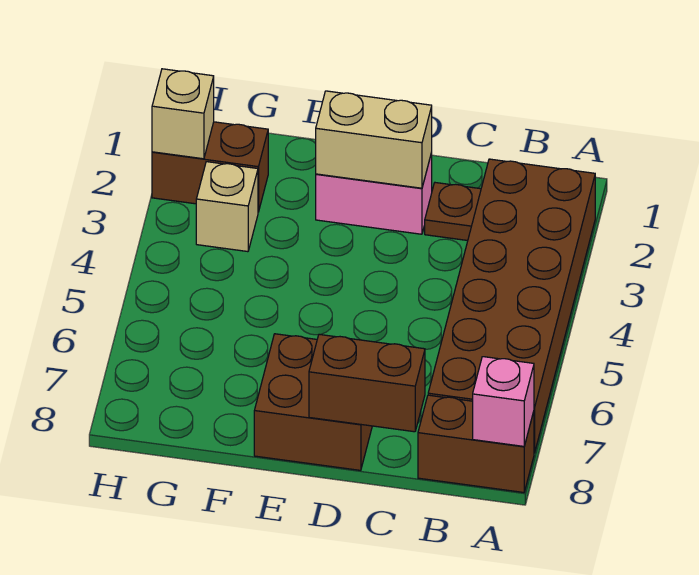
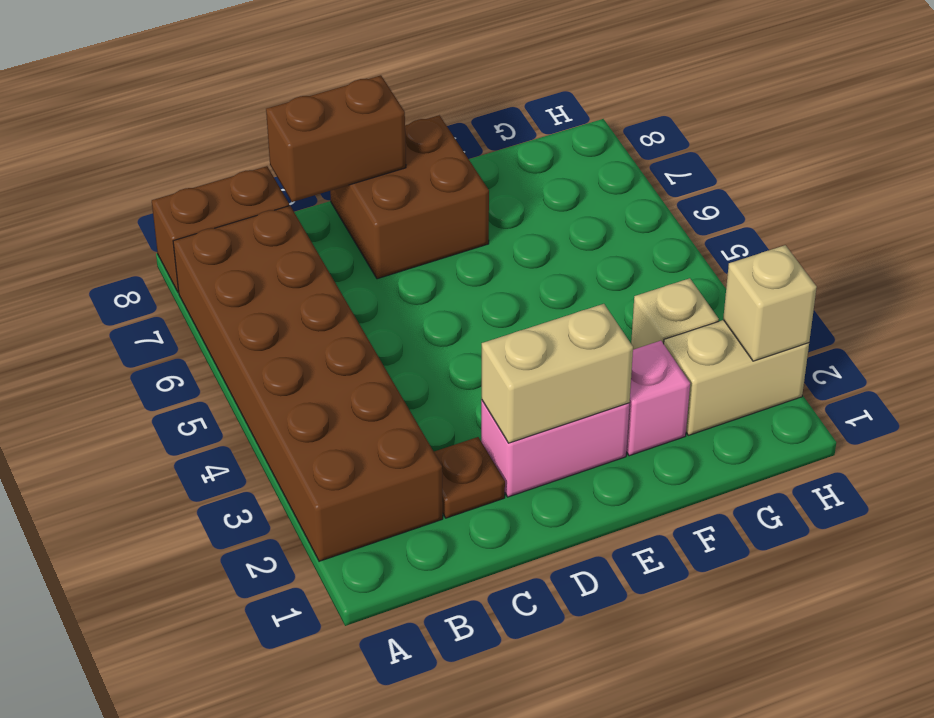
pink 1x1 brick [473,357,534,446] -> pink 1x1 brick moved to [626,341,690,456]
brown 1x2 brick [152,122,268,212] -> tan 1x2 brick [664,320,809,435]

